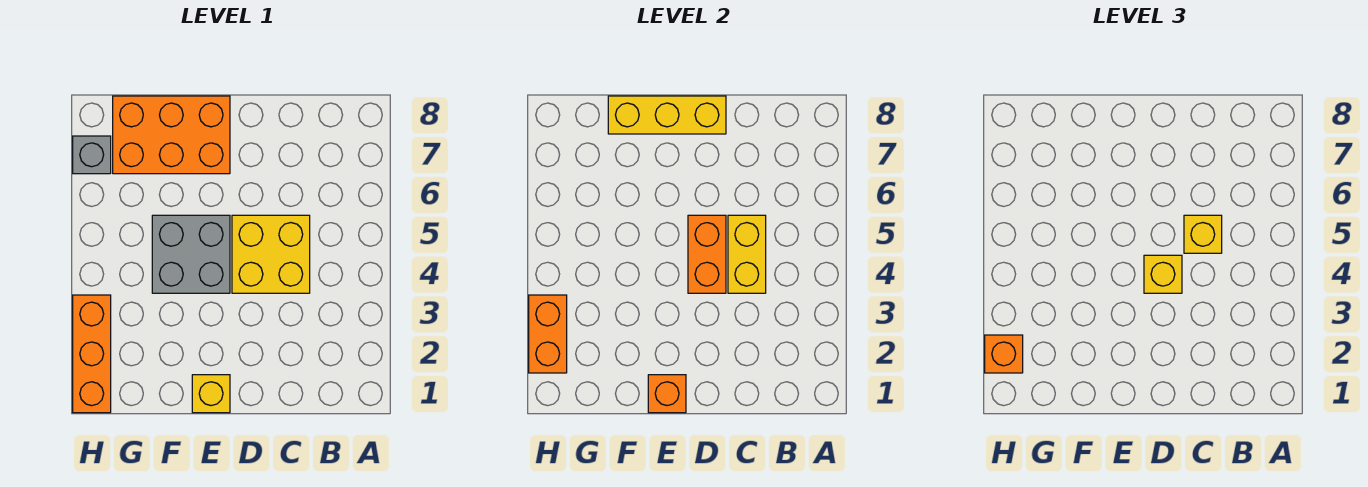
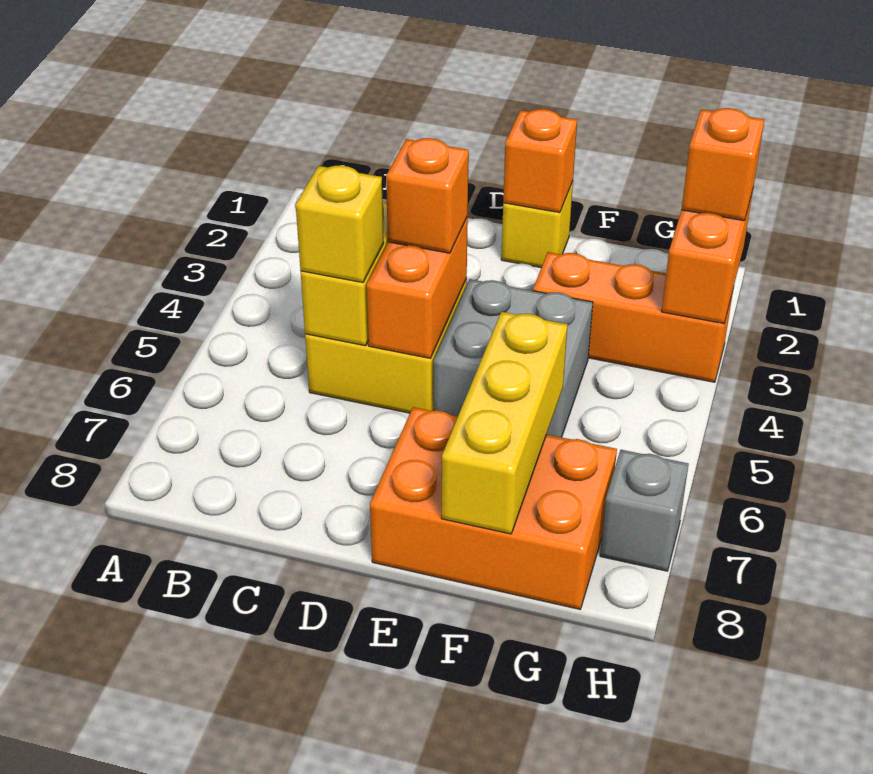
yellow 1x1 brick [1144,255,1182,293] -> orange 1x1 brick [386,138,469,253]
yellow 1x3 brick [608,96,726,134] -> yellow 1x3 brick turned to [442,312,567,534]
orange 1x3 brick [73,295,111,413] -> orange 1x3 brick turned to [533,252,733,382]

